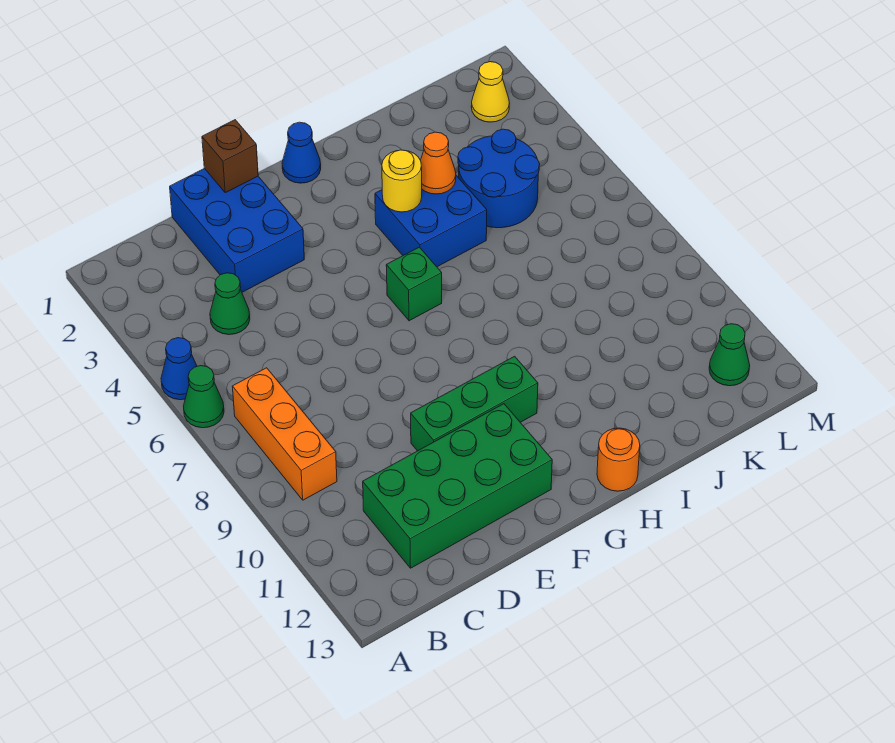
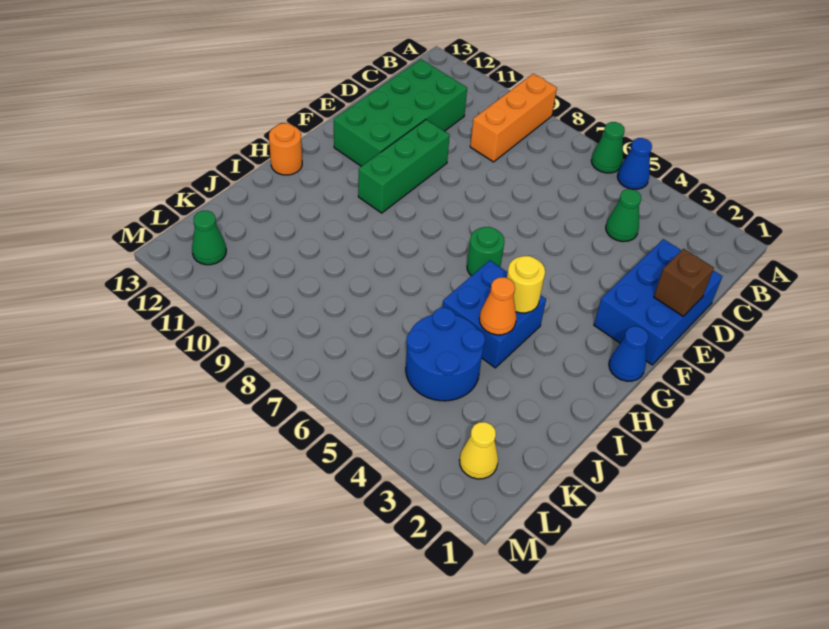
orange 1x3 brick [232,368,337,500] -> orange 1x3 brick turned to [470,74,557,162]
blue 2x3 brick [170,168,304,292] -> blue 2x3 brick turned to [594,239,722,365]
green 1x1 brick [386,247,442,321] -> green 1x1 round brick [467,227,504,276]

